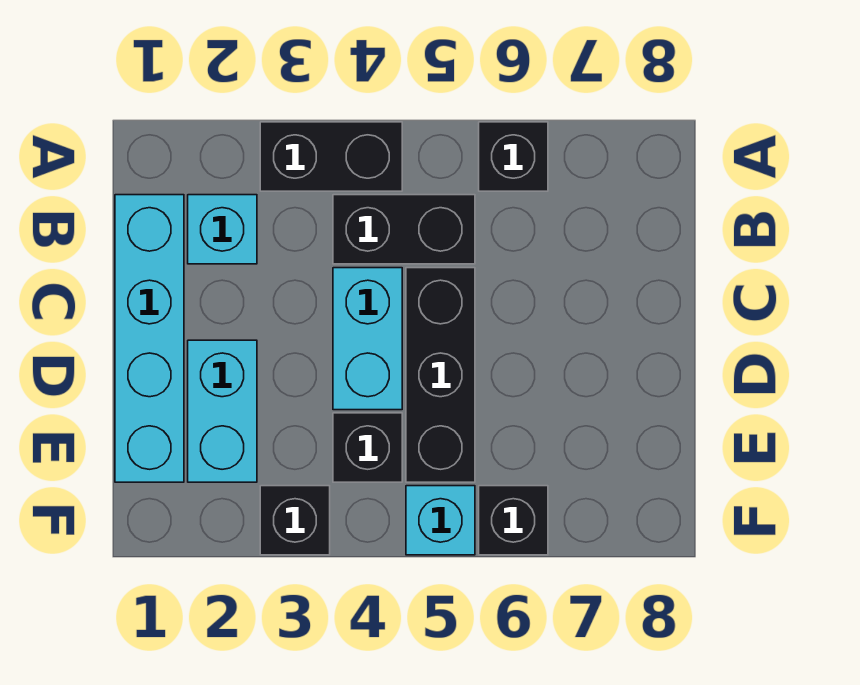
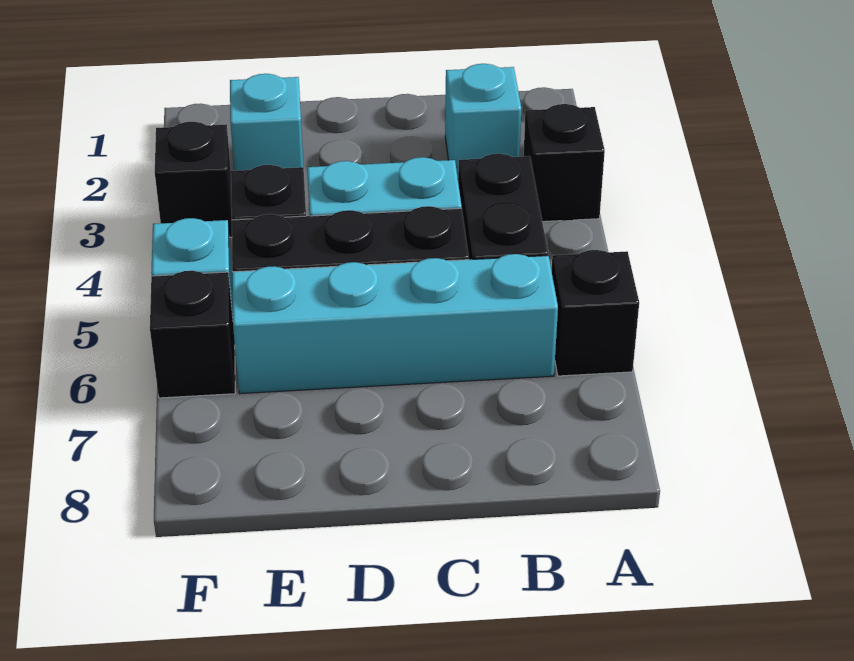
black 1x2 brick [260,122,402,191] -> black 1x1 brick [523,104,605,222]
cyan 1x4 brick [115,195,184,482] -> cyan 1x4 brick moved to [232,254,558,394]
cyan 1x2 brick [188,340,257,482] -> cyan 1x1 brick [230,74,304,171]

